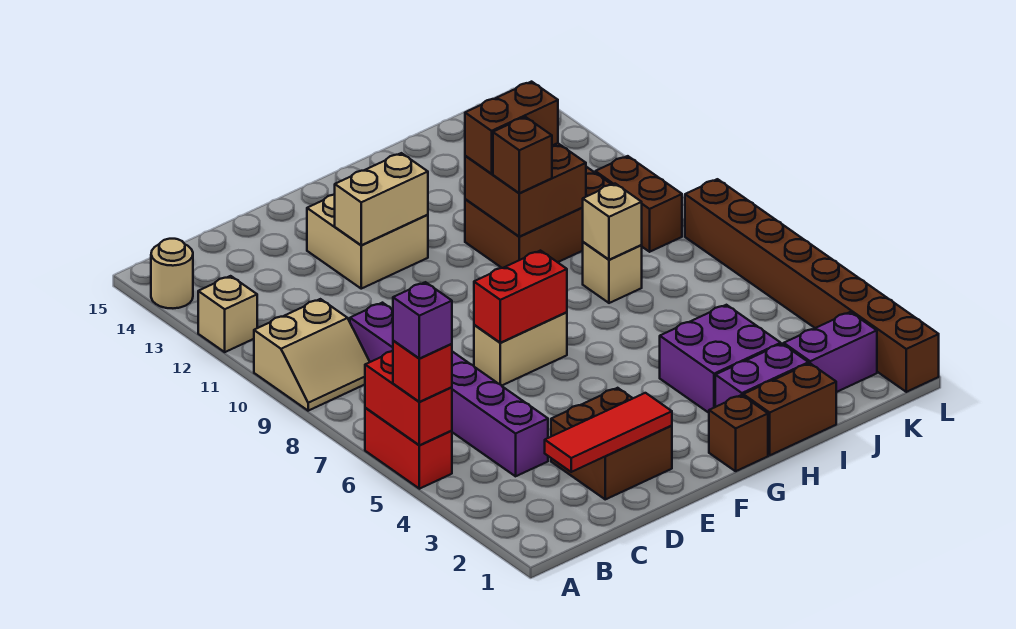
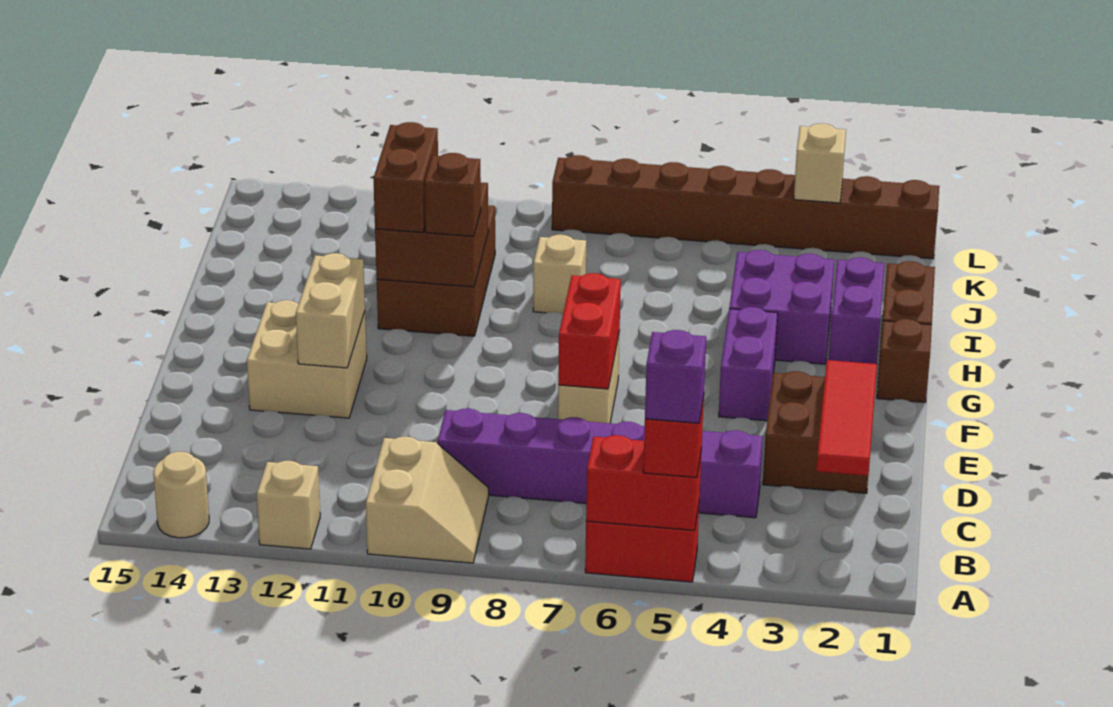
tan 1x1 brick [583,184,642,260] -> tan 1x1 brick moved to [794,123,846,203]
purple 1x2 brick [784,312,877,392] -> purple 1x2 brick moved to [719,307,778,421]
brown 1x2 brick [595,156,682,252] -> none

